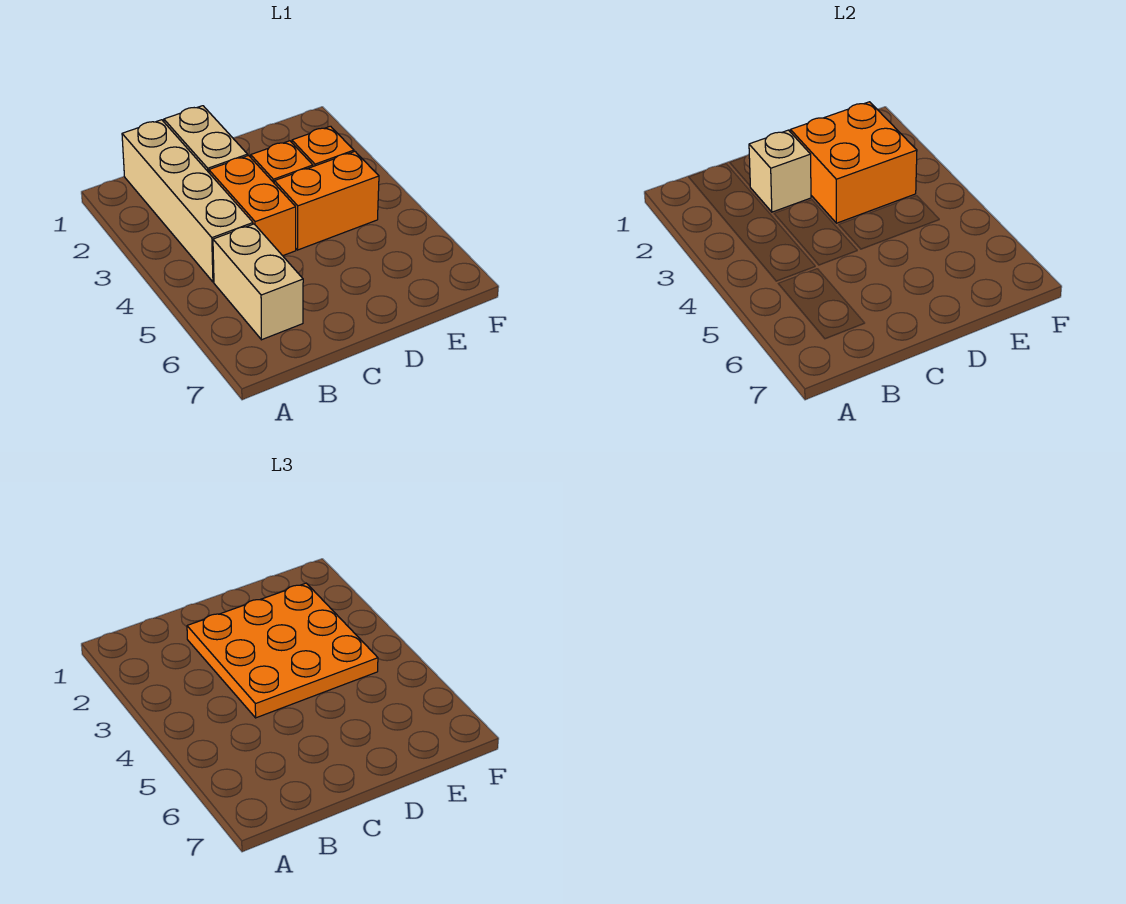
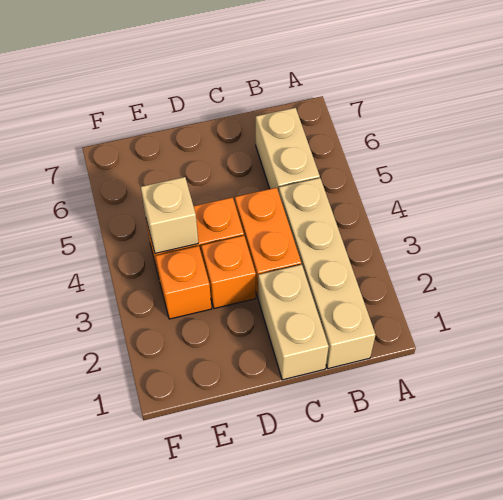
tan 1x1 brick [749,130,811,212] -> tan 1x1 brick moved to [141,177,198,253]
orange 3x3 plate [187,583,378,718] -> none
orange 2x2 brick [791,102,917,223] -> none

